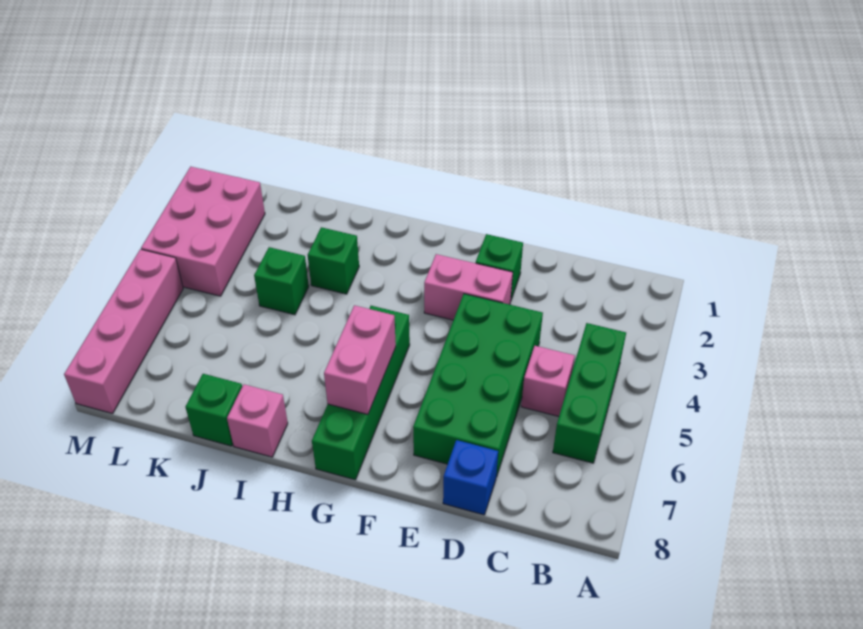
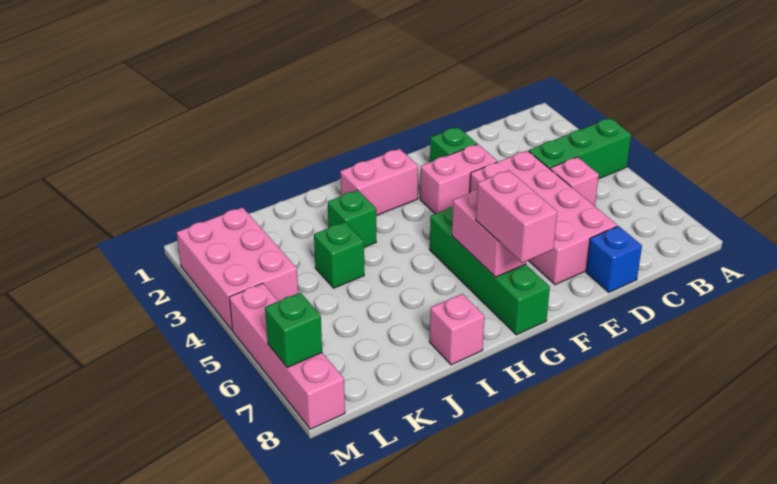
green 1x3 brick [553,323,626,463] -> green 1x3 brick turned to [529,118,631,179]
green 2x4 brick [413,294,543,477] -> pink 2x4 brick [470,151,617,285]
none -> pink 1x2 brick [340,149,418,215]
none -> pink 1x2 brick [476,170,557,263]
green 1x1 brick [185,374,242,446] -> green 1x1 brick moved to [265,293,322,368]

